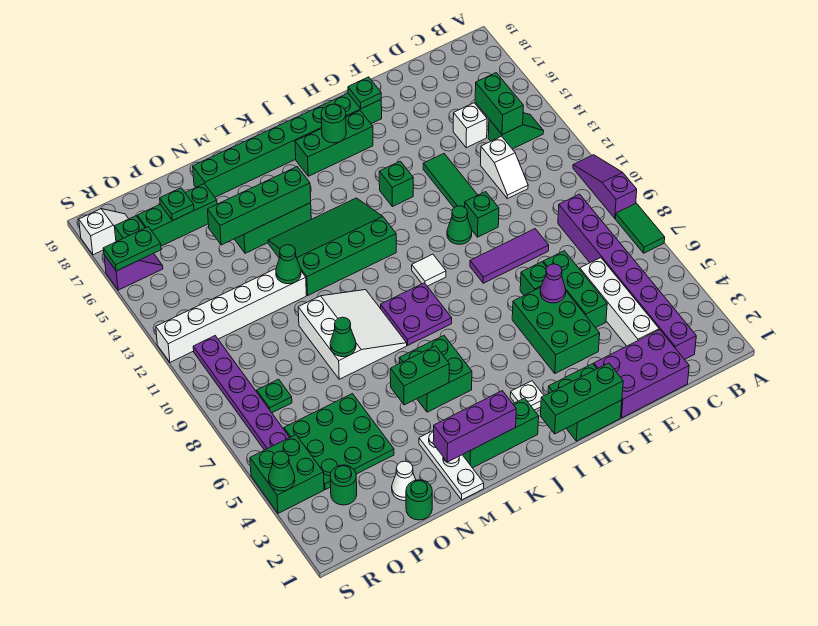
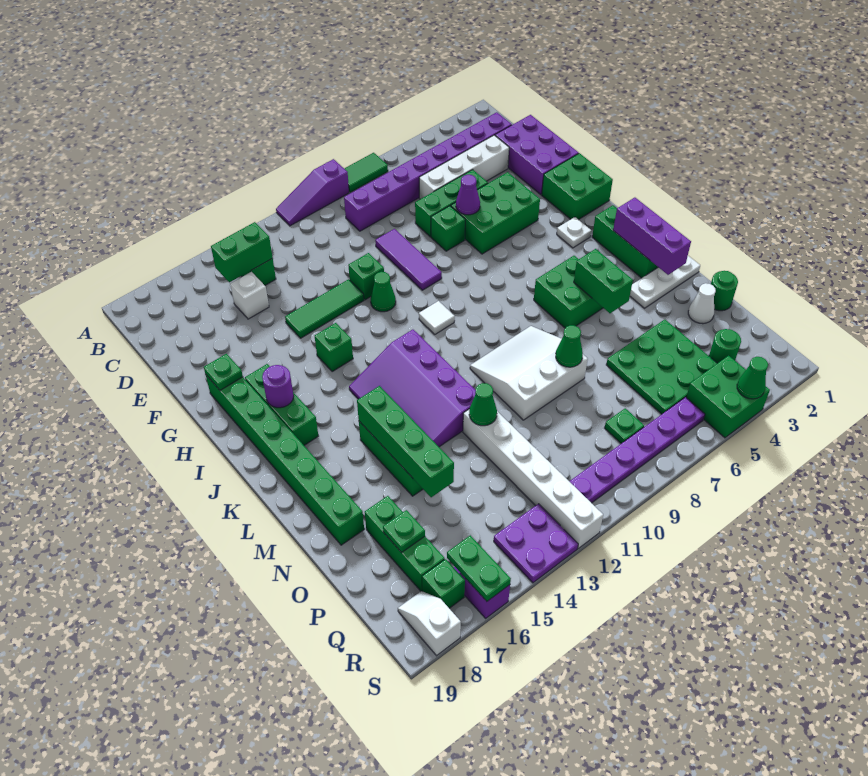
white 1x2 slope [480,136,528,199] -> none
green 1x3 brick [540,363,623,434] -> none
green 1x1 round brick [321,104,346,143] -> purple 1x1 round brick [262,365,294,408]
purple 2x2 plate [381,283,452,345] -> purple 2x2 plate moved to [494,504,578,583]
green 3x4 slope [268,198,396,295] -> purple 3x4 slope [349,330,476,447]

